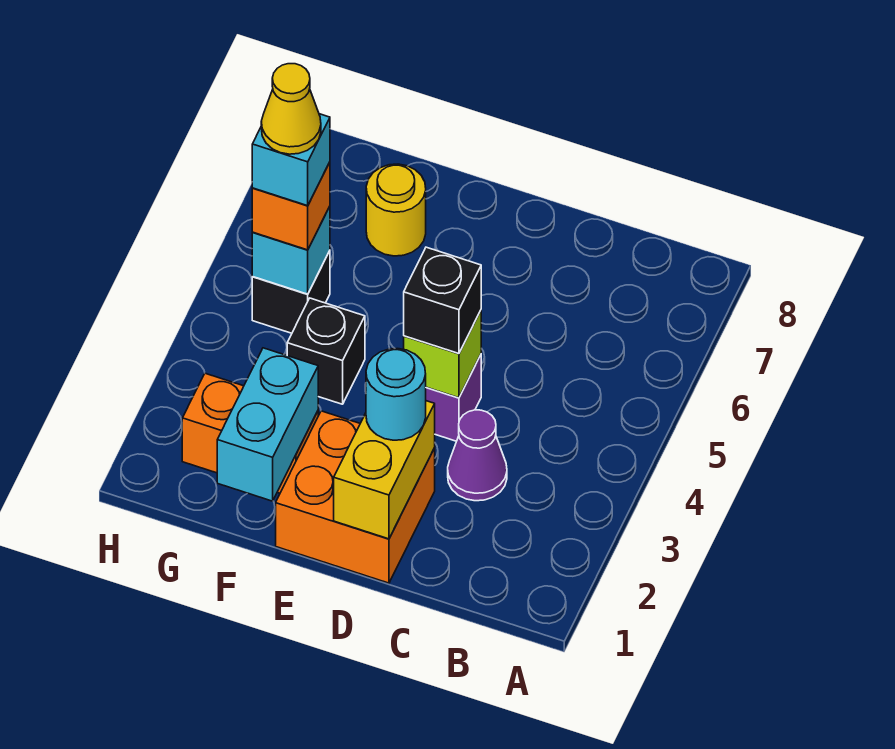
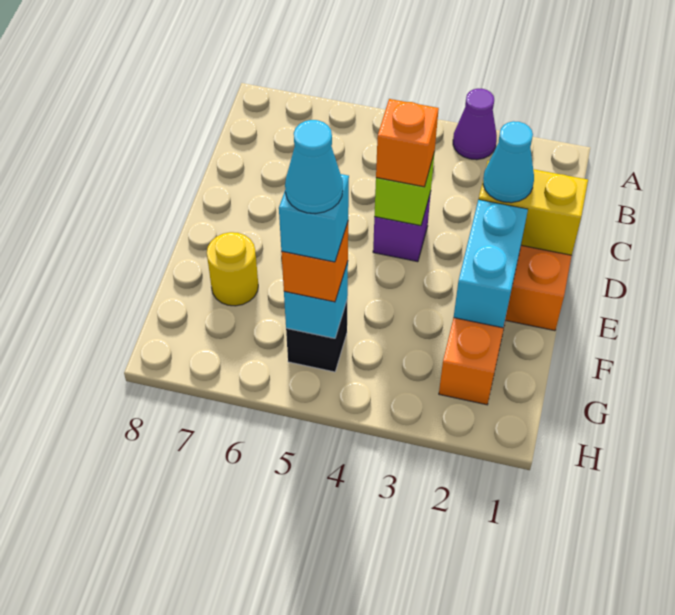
purple 1x1 cone [448,410,507,501] -> purple 1x1 cone moved to [453,89,497,160]
cyan 1x1 round brick [366,349,426,440] -> cyan 1x1 cone [483,121,534,203]
black 1x1 brick [404,247,481,353] -> orange 1x1 brick [376,99,439,187]
cyan 1x2 brick [217,348,318,501] -> cyan 1x2 brick turned to [454,200,528,328]
black 1x1 brick [287,298,365,404] -> none
yellow 1x1 cone [261,64,321,154] -> cyan 1x1 cone [285,120,343,214]

